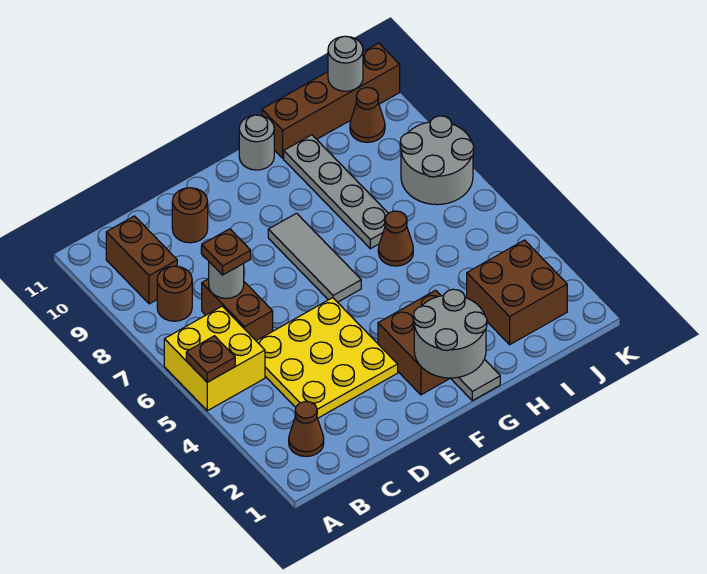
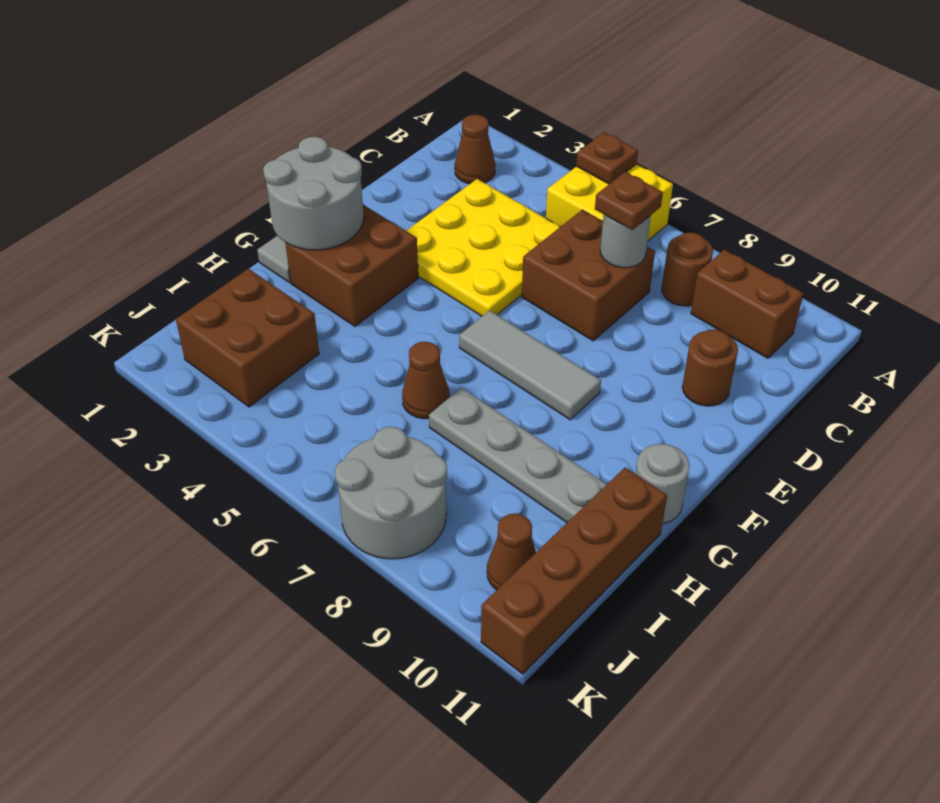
brown 1x2 brick [202,279,273,341] -> brown 2x2 brick [522,210,655,341]
grey 1x1 round brick [328,36,363,91] -> none

